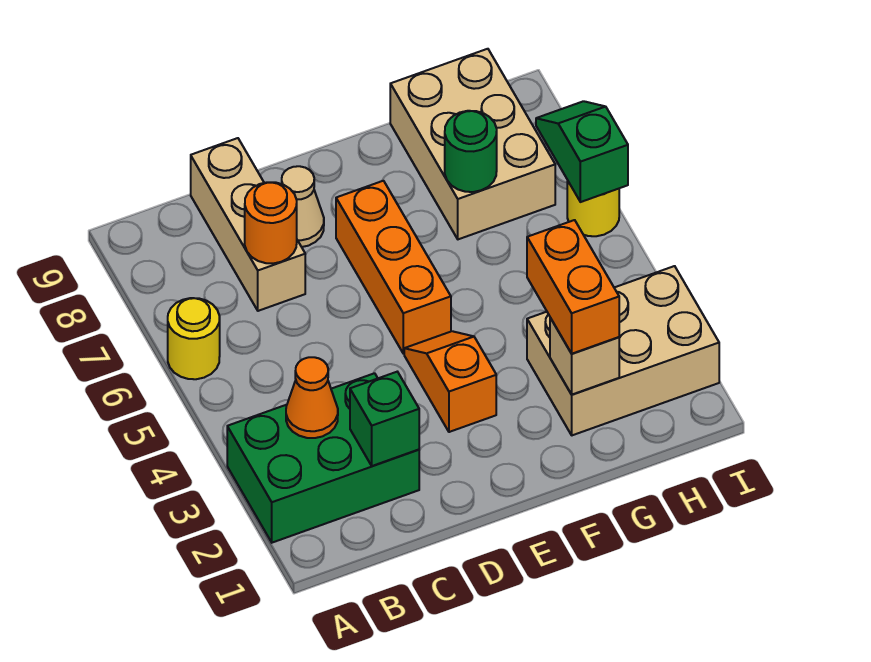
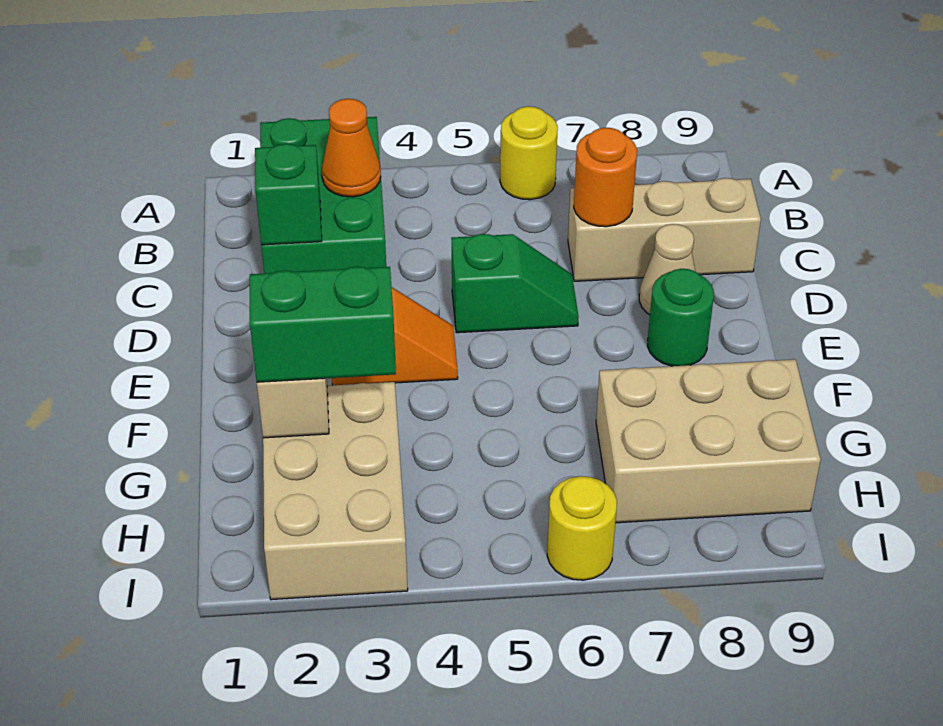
orange 1x3 brick [336,181,451,354] -> none
orange 1x2 brick [527,220,619,354] -> green 1x2 brick [250,267,396,382]
green 1x1 round brick [445,111,497,192] -> green 1x1 round brick moved to [648,269,714,366]
green 1x2 slope [536,101,628,202] -> green 1x2 slope moved to [451,234,579,333]

